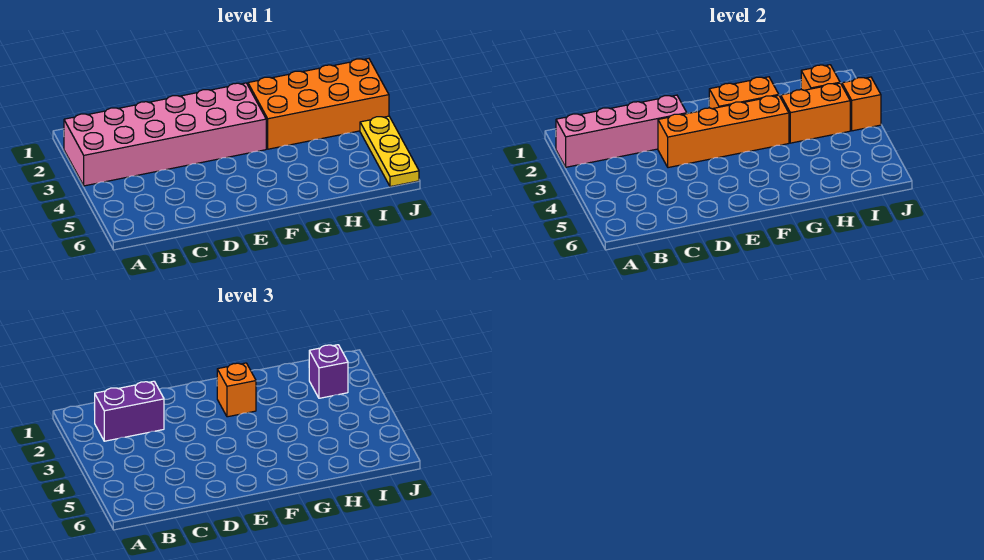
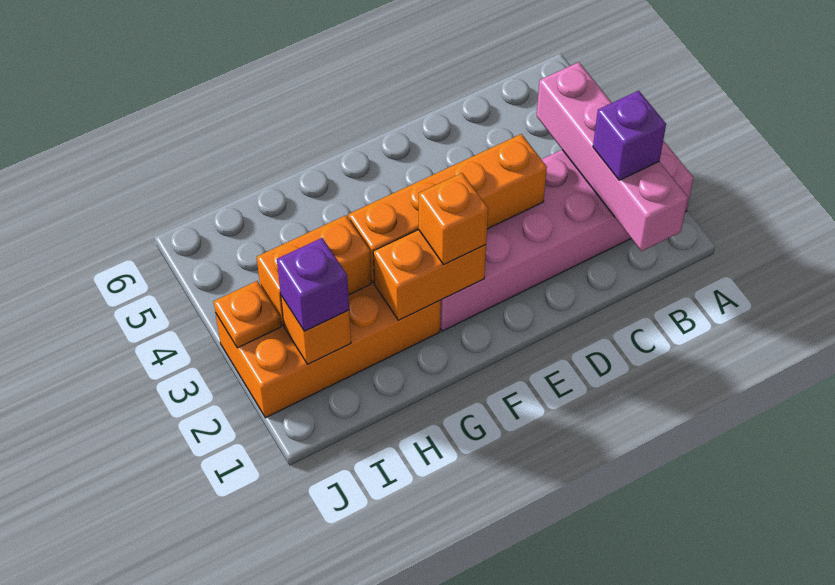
pink 1x4 brick [556,95,687,167] -> pink 1x4 brick turned to [537,62,688,251]
purple 1x2 brick [94,381,164,441] -> purple 1x1 brick [593,91,666,180]
orange 1x1 brick [842,77,881,131] -> orange 1x1 plate [214,281,281,348]
yellow 1x3 plate [360,116,419,187] -> none

